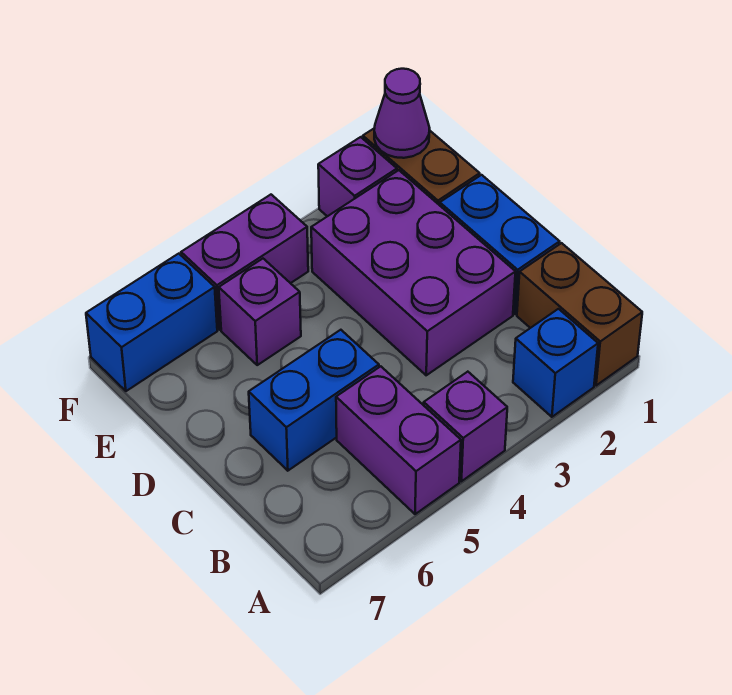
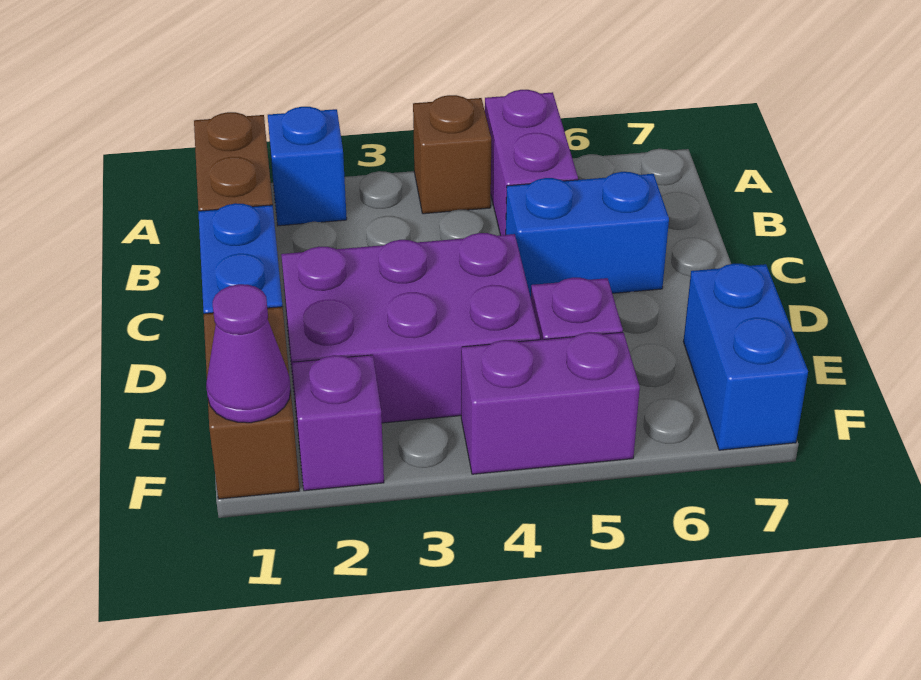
purple 1x1 brick [424,372,507,481] -> brown 1x1 brick [413,95,491,214]
purple 2x3 brick [311,170,515,375] -> purple 2x3 brick turned to [281,233,540,423]
blue 1x2 brick [86,254,217,391] -> blue 1x2 brick turned to [683,264,808,450]

